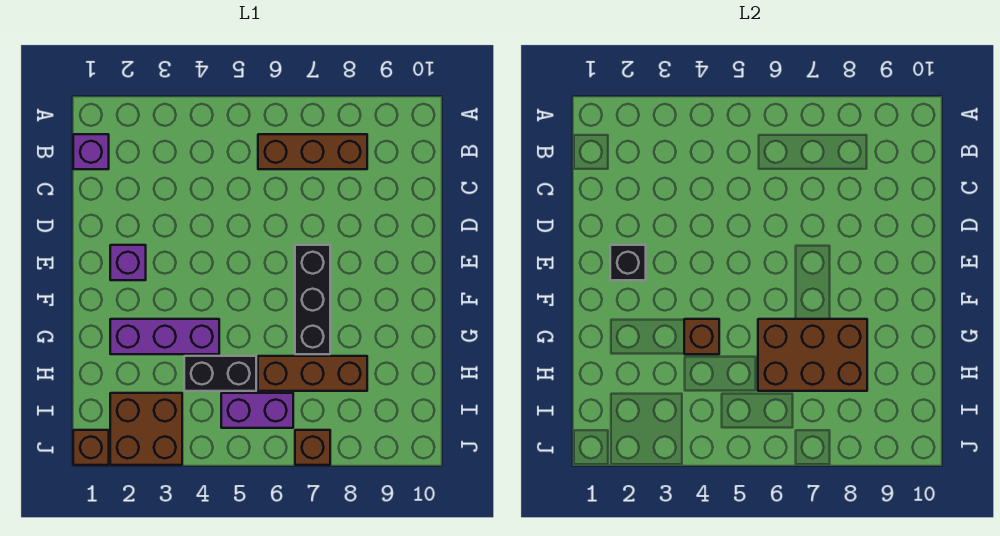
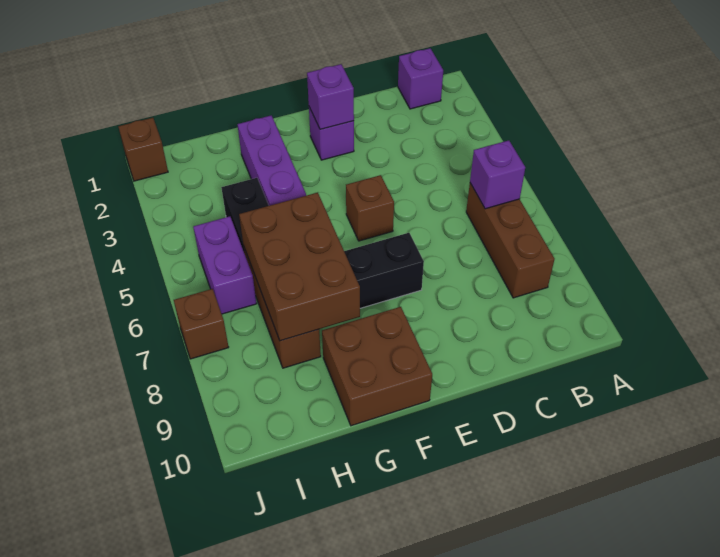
none -> purple 1x1 brick [470,140,525,209]
black 1x1 brick [610,245,646,280] -> purple 1x1 brick [307,64,354,129]
brown 1x1 brick [684,319,719,354] -> brown 1x1 brick moved to [346,175,394,241]
brown 2x2 brick [110,393,182,465] -> brown 2x2 brick moved to [322,307,432,426]

